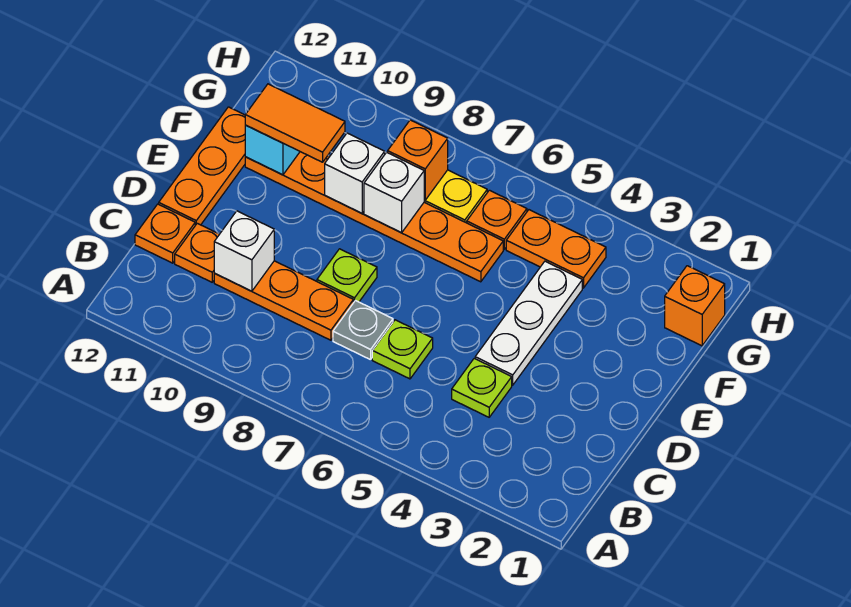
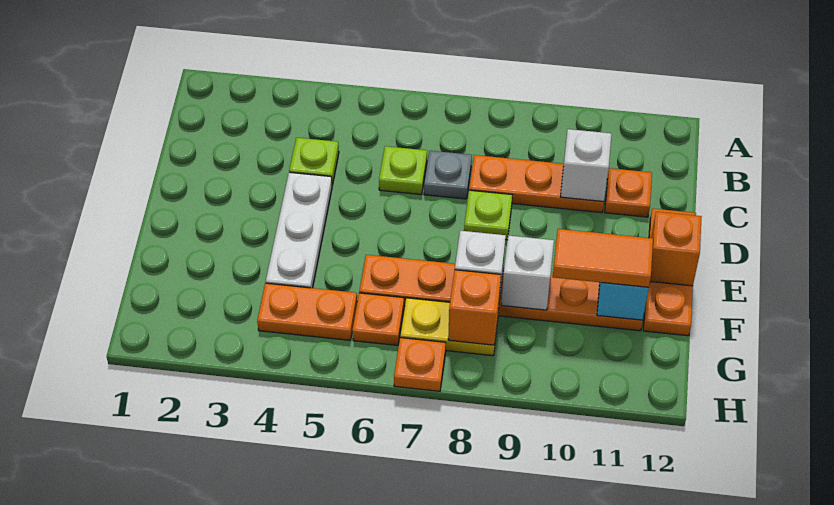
orange 1x1 plate [135,204,195,263] -> orange 1x1 plate moved to [394,338,446,391]
orange 1x1 brick [665,266,725,346] -> orange 1x1 brick moved to [650,212,702,286]

